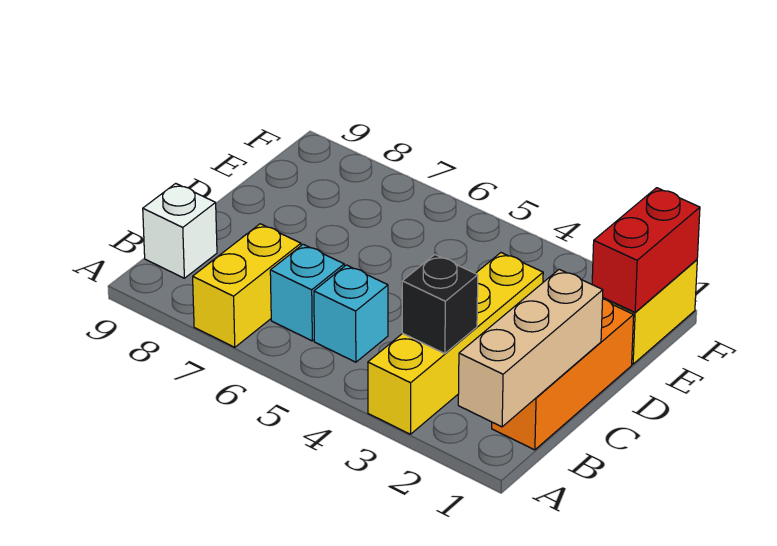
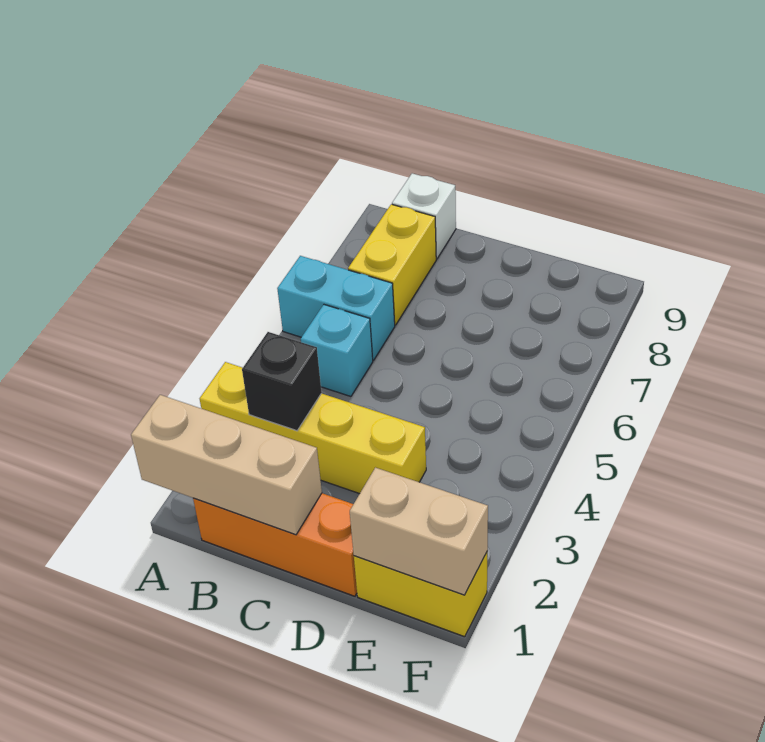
yellow 1x2 brick [193,224,301,347] -> yellow 1x2 brick turned to [348,204,436,325]
cyan 1x1 brick [270,244,344,341] -> cyan 1x2 brick [277,256,395,360]
red 1x2 brick [592,188,700,312] -> tan 1x2 brick [350,468,488,595]

